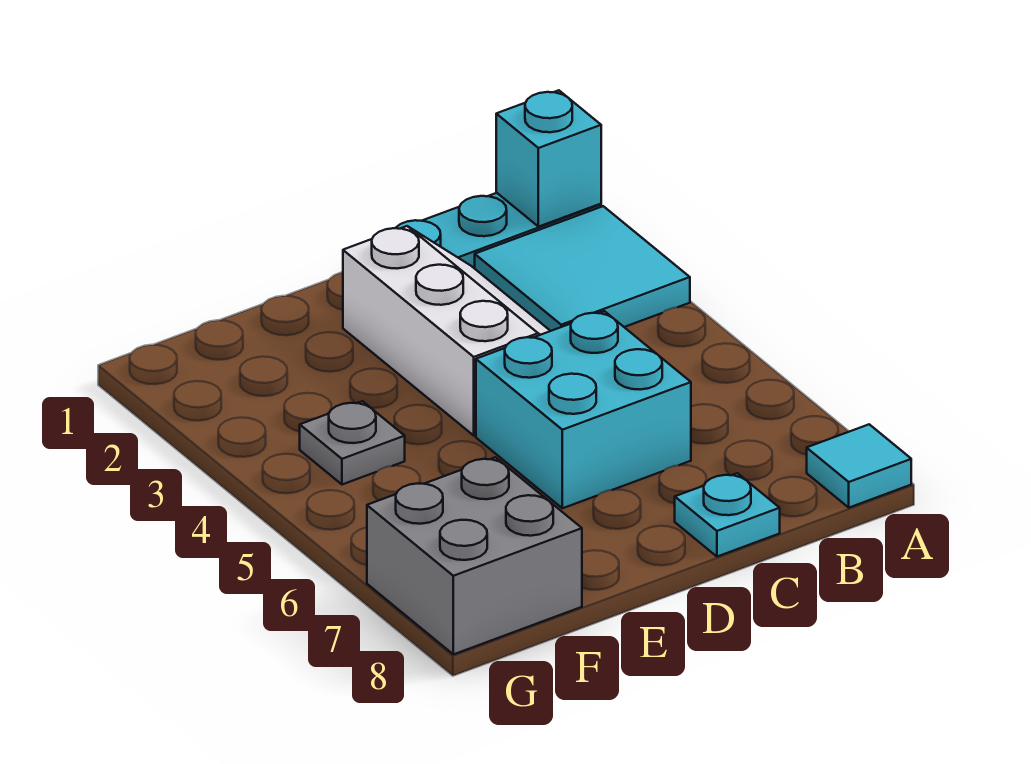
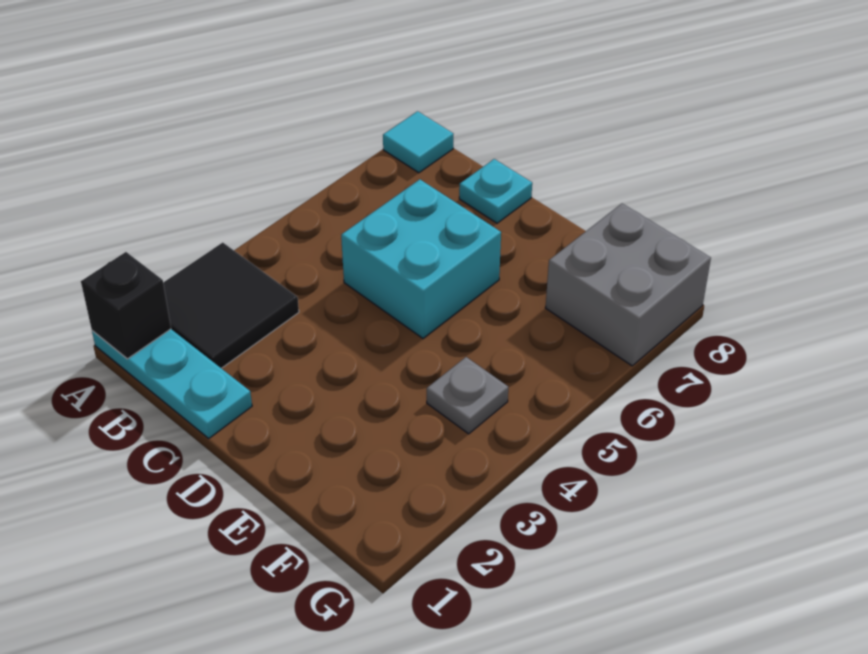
cyan 1x1 brick [496,90,601,227] -> black 1x1 brick [81,252,171,359]
cyan 2x2 tile [475,206,690,331] -> black 2x2 tile [163,243,299,368]
white 2x3 slope [343,226,550,436] -> none

